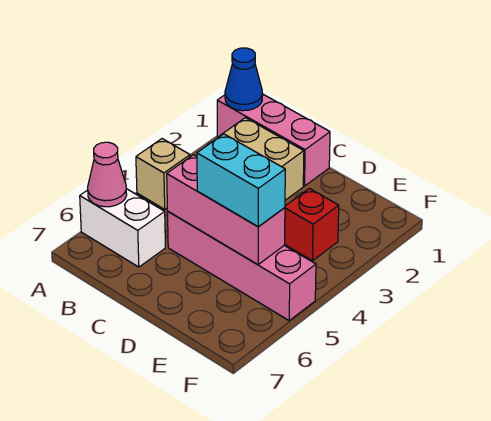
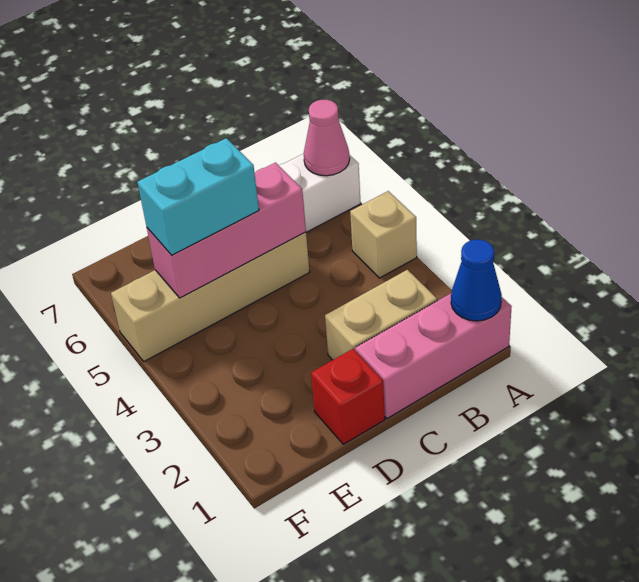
pink 1x4 brick [168,212,316,320] -> tan 1x4 brick [111,232,310,361]
red 1x1 brick [285,188,339,261] -> red 1x1 brick moved to [311,349,385,444]

